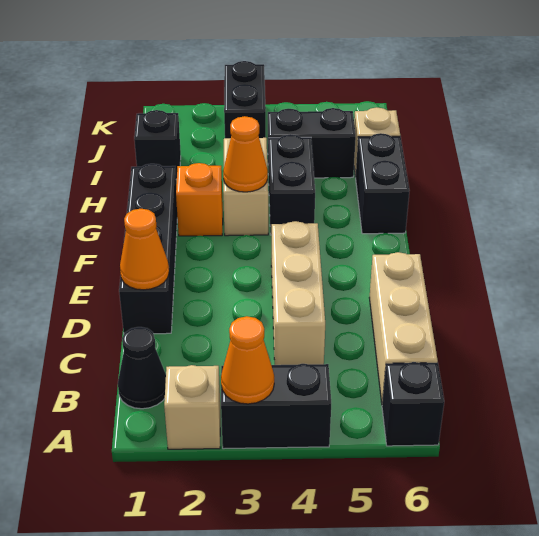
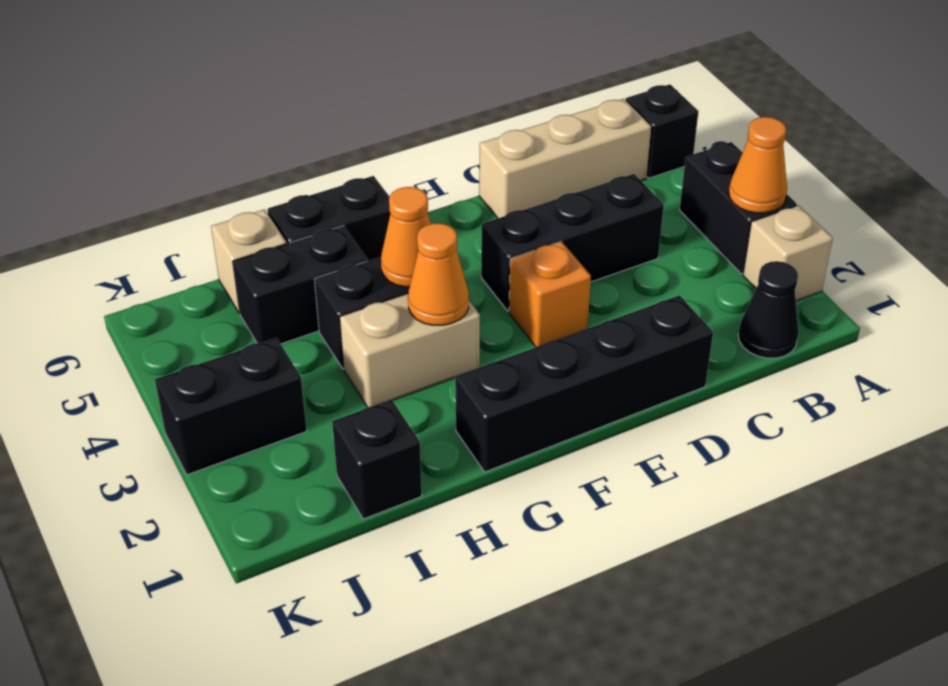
tan 1x3 brick [271,221,325,365] -> black 1x3 brick [481,174,664,311]
orange 1x1 cone [120,209,169,290] -> orange 1x1 cone moved to [381,187,431,287]
orange 1x1 brick [176,163,223,236] -> orange 1x1 brick moved to [509,242,591,347]
black 1x2 brick [268,108,356,178] -> black 1x2 brick turned to [233,226,368,344]

